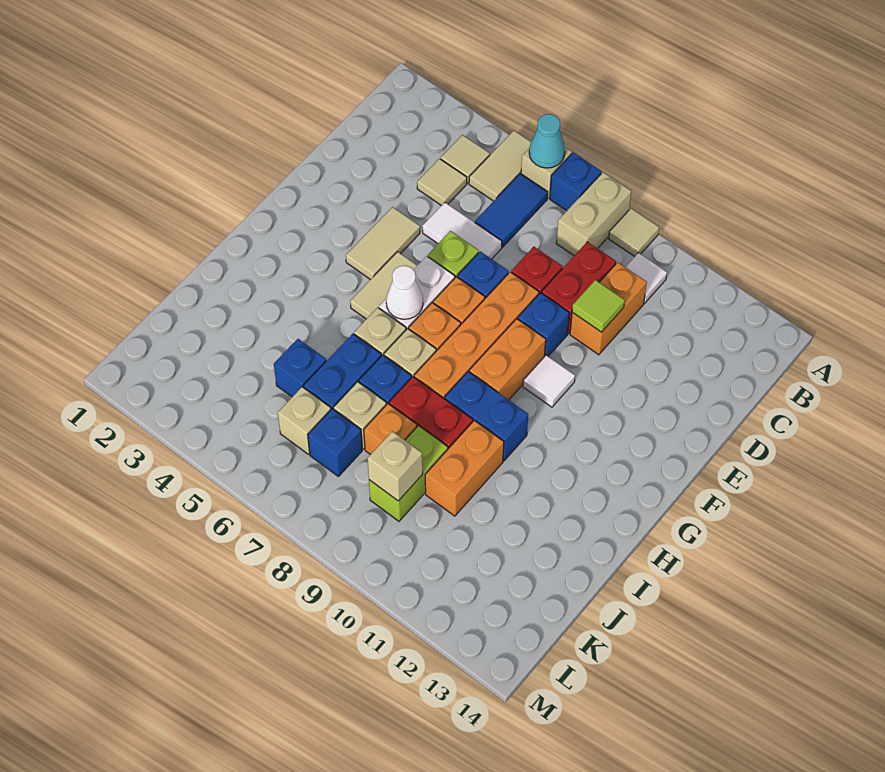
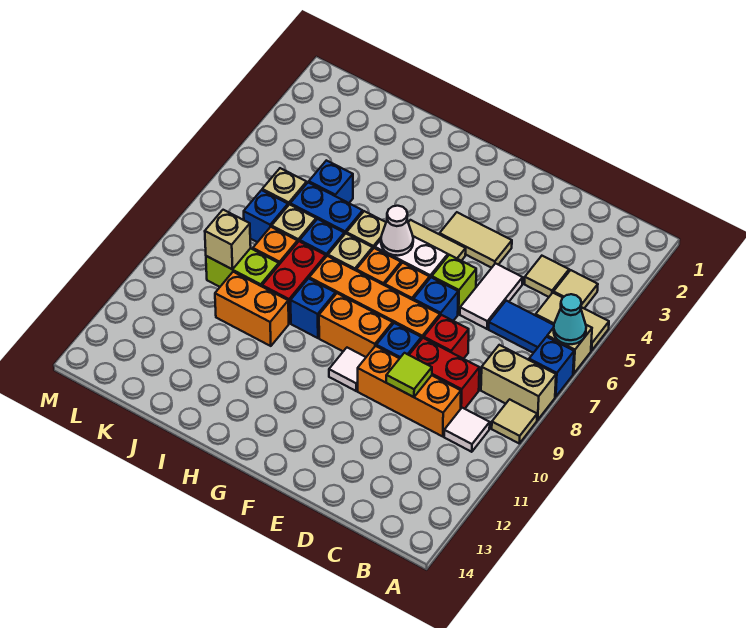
orange 1x2 brick [570,262,647,355] -> orange 1x3 brick [358,346,461,436]
blue 1x2 brick [445,372,528,461] -> blue 1x1 brick [291,279,336,338]

